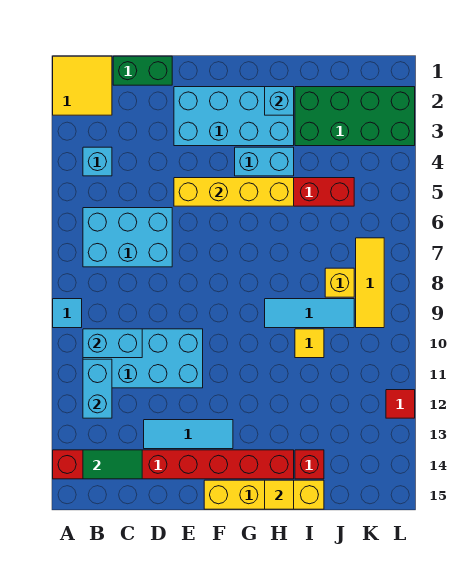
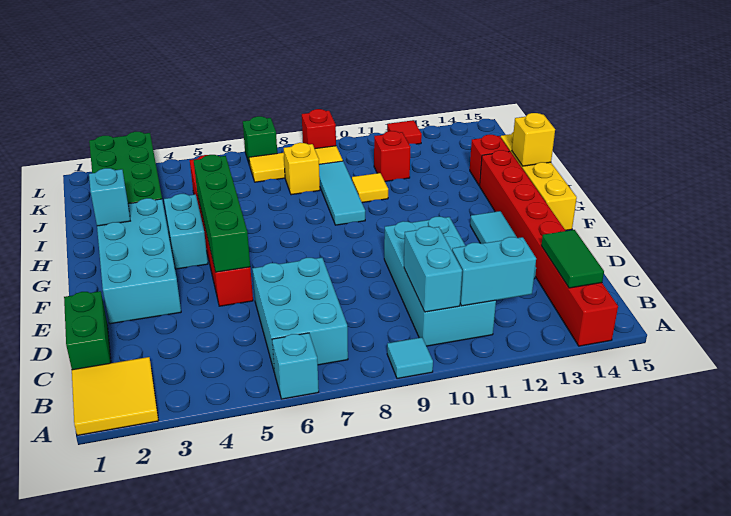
cyan 1x1 brick [83,147,112,176] -> cyan 1x1 brick moved to [272,333,319,399]
yellow 1x4 brick [174,178,294,206] -> green 1x4 brick [194,155,250,272]
yellow 1x1 tile [265,480,294,509] -> yellow 1x1 brick [512,113,555,166]
none -> red 1x1 brick [374,131,411,181]
none -> green 1x1 brick [243,116,277,166]
none -> red 1x1 brick [302,109,336,148]

